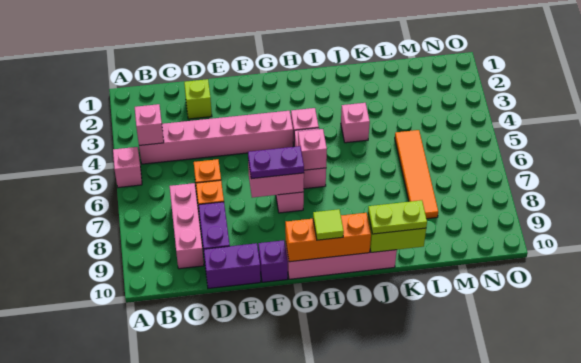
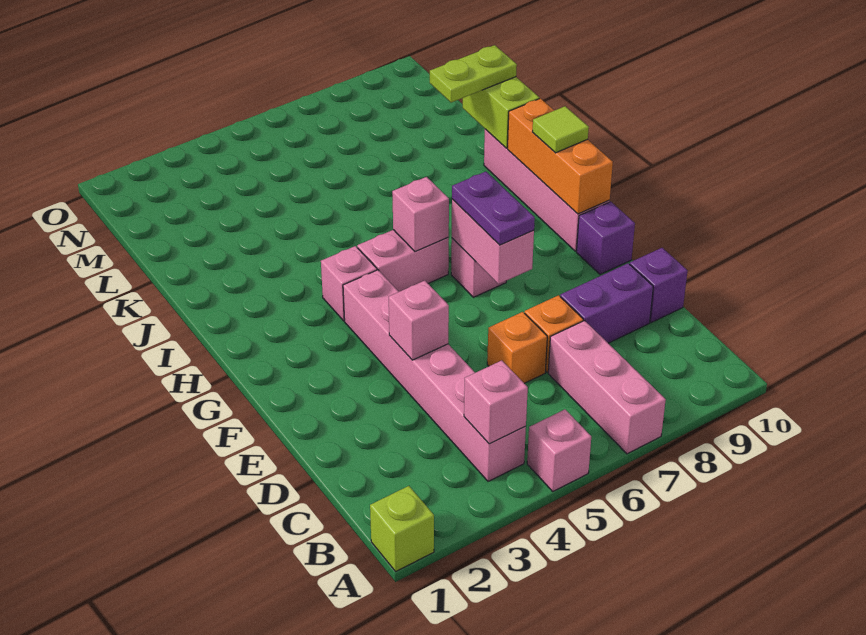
pink 1x3 brick [170,183,204,269] -> pink 1x3 brick turned to [548,321,666,454]
lime 1x1 brick [184,79,212,119] -> lime 1x1 brick moved to [370,486,434,571]
purple 1x2 brick [204,243,261,288] -> purple 1x1 brick [630,248,687,323]
pink 1x1 brick [341,103,370,143] -> pink 1x1 brick moved to [389,281,449,360]
lime 1x2 plate [368,200,427,234] -> lime 1x2 plate turned to [430,45,517,103]
orange 1x4 tile [395,130,438,219] -> none

